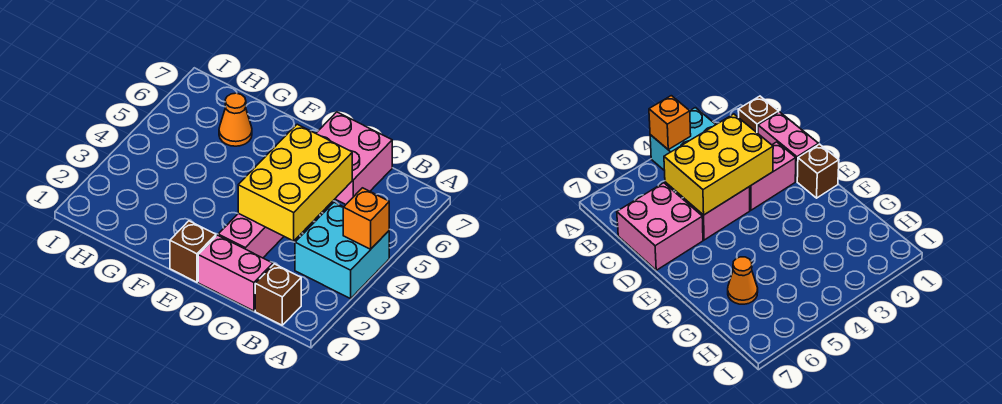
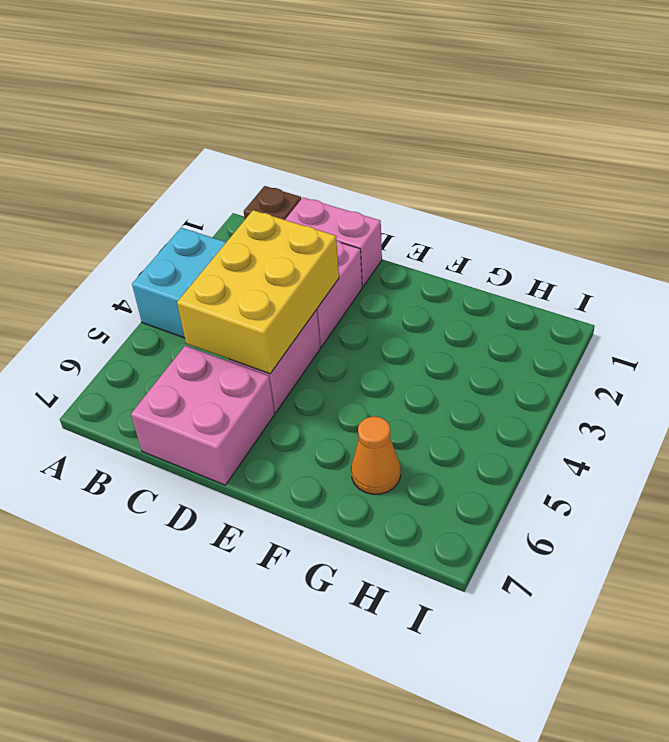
orange 1x1 brick [343,188,389,249] -> none
brown 1x1 brick [170,221,216,282] -> none

